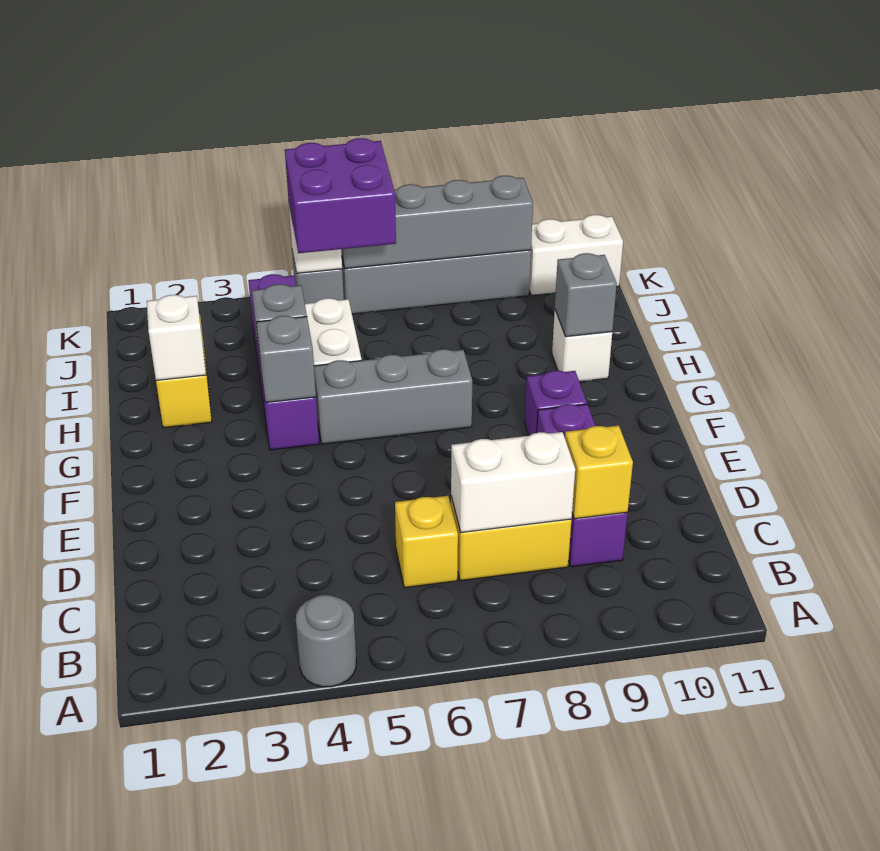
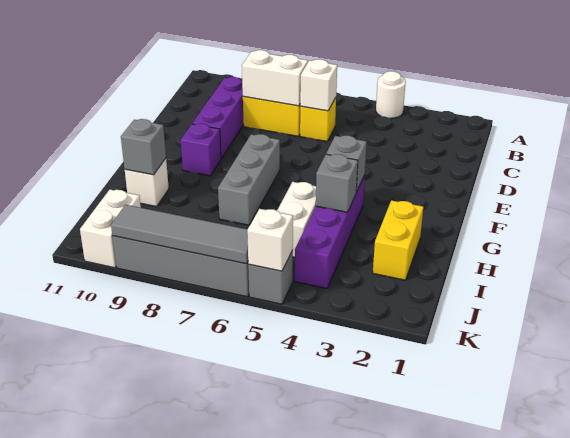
grey 1x1 round brick [296,595,356,687] -> white 1x1 round brick [376,71,406,118]
yellow 1x1 brick [565,425,633,519] -> none
grey 1x3 brick [314,349,472,444] -> grey 1x3 brick turned to [218,134,280,225]
white 1x1 brick [147,295,206,380] -> white 1x1 brick moved to [300,59,337,111]
purple 2x2 brick [285,138,396,253] -> none
grey 1x4 brick [341,176,533,268] -> grey 1x4 tile [111,205,248,264]
white 1x2 brick [529,215,623,296] -> white 1x2 brick turned to [80,190,141,268]

